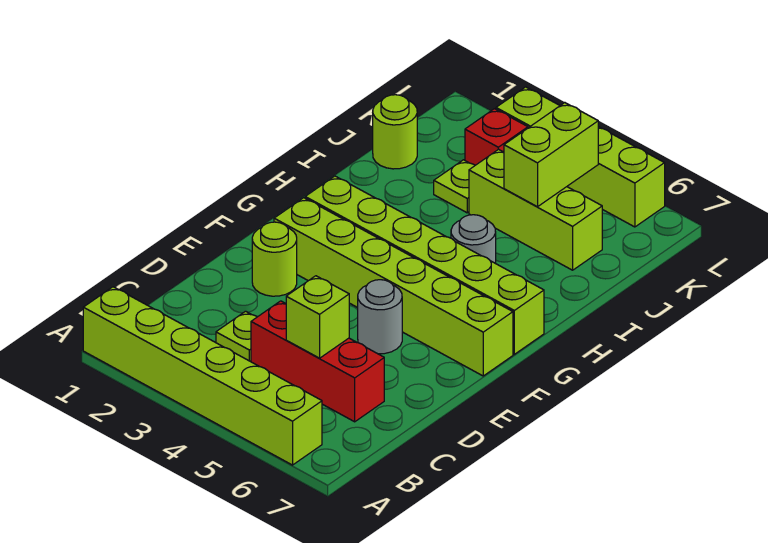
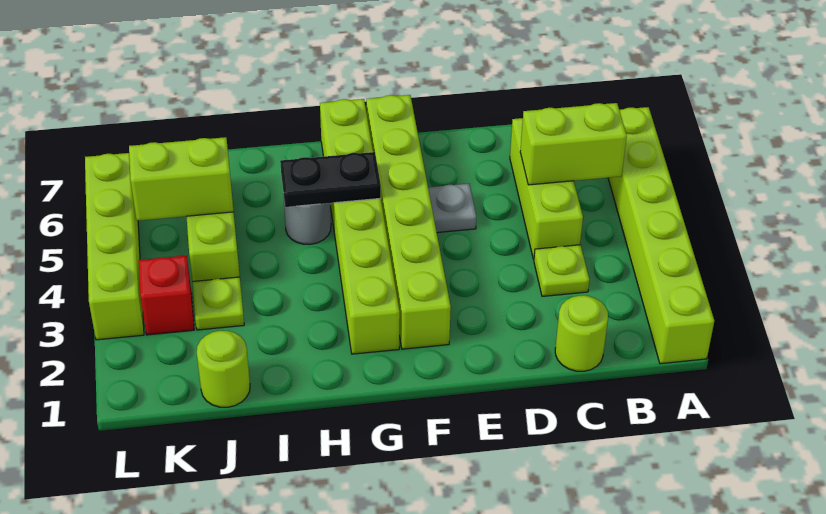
red 1x3 brick [251,301,384,422] -> lime 1x3 brick [510,118,583,259]
lime 1x1 brick [286,276,349,358] -> lime 1x2 brick [520,103,627,185]
lime 1x1 round brick [252,222,297,296] -> lime 1x1 round brick moved to [555,295,608,371]
grey 1x1 round brick [358,280,402,354] -> grey 1x1 plate [428,184,476,233]
none -> black 1x2 plate [280,152,381,207]

